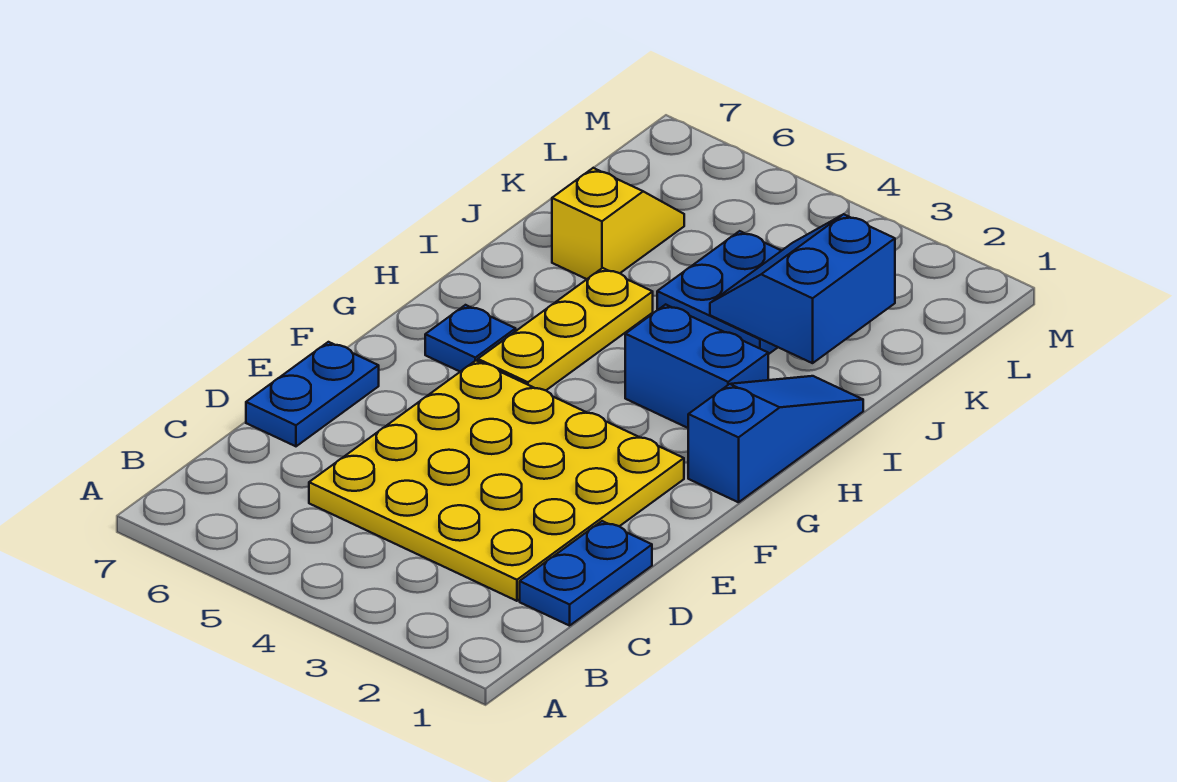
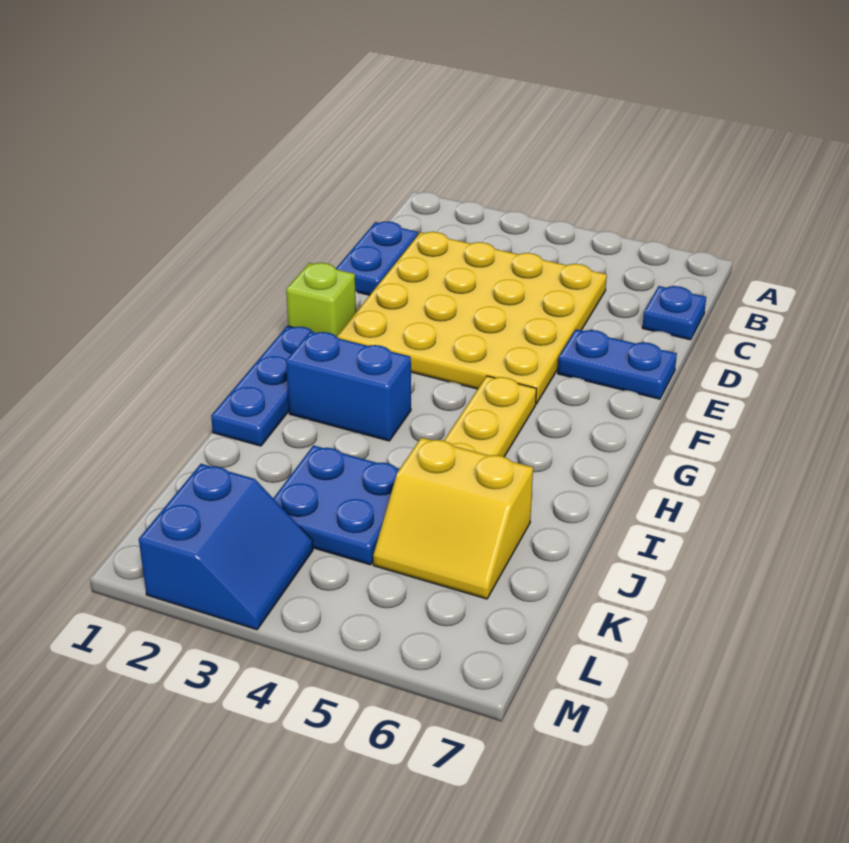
blue 1x2 plate [246,342,379,446] -> blue 1x2 plate turned to [558,329,677,399]
none -> lime 1x1 brick [286,263,356,336]
blue 1x3 slope [688,376,863,502] -> blue 1x3 plate [211,326,313,446]
blue 1x1 plate [425,305,516,372] -> blue 1x1 plate moved to [642,286,706,340]
blue 2x2 slope [710,214,895,363] -> blue 2x2 slope moved to [139,464,313,630]
yellow 1x2 slope [552,168,684,279] -> yellow 2x2 slope [373,438,533,599]

